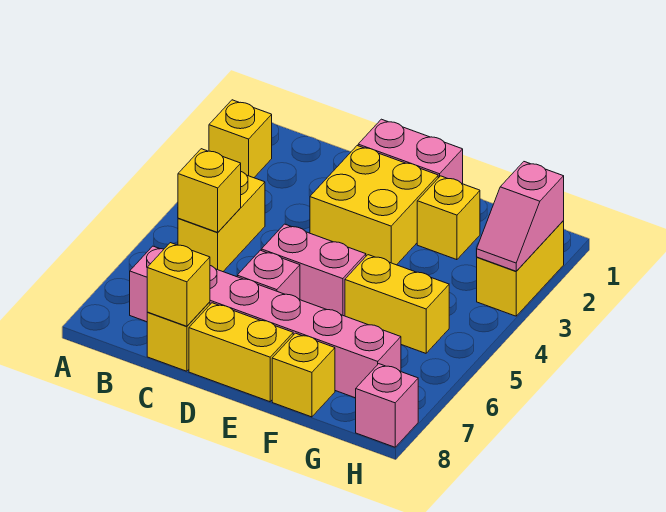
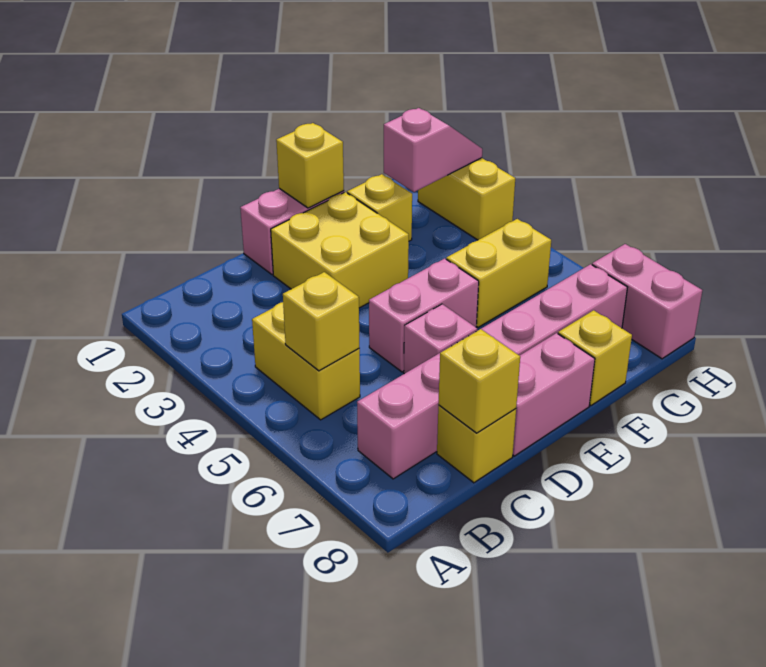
yellow 1x1 brick [209,100,272,178] -> yellow 1x1 brick moved to [276,123,344,208]
yellow 1x2 brick [189,303,293,402] -> pink 1x2 brick [513,333,595,456]
pink 1x2 slope [477,162,564,271] -> pink 1x2 slope turned to [384,108,482,192]
pink 1x1 brick [356,364,418,447] -> pink 1x2 brick [592,244,702,359]

